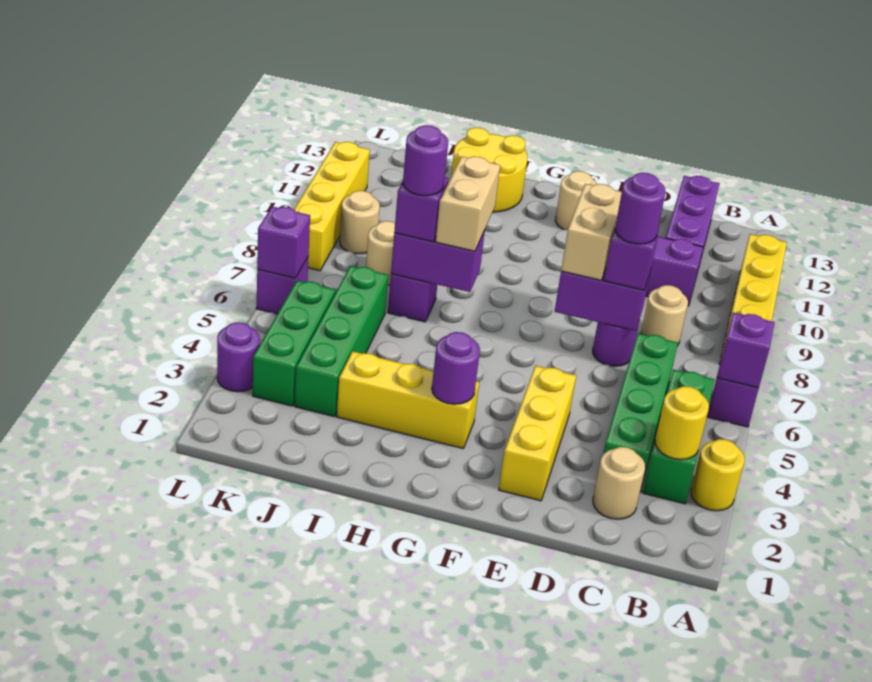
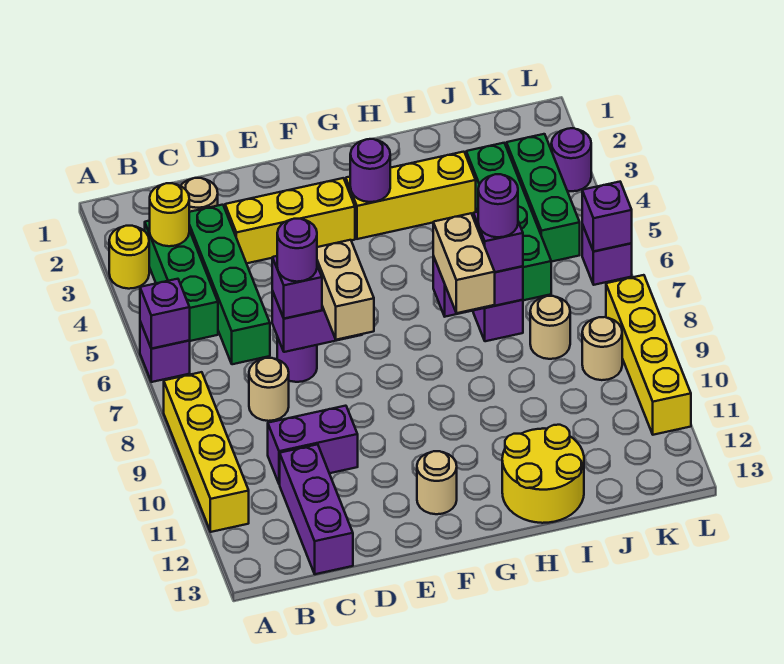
yellow 1x3 brick [499,366,576,501] -> yellow 1x3 brick turned to [225,178,355,263]

